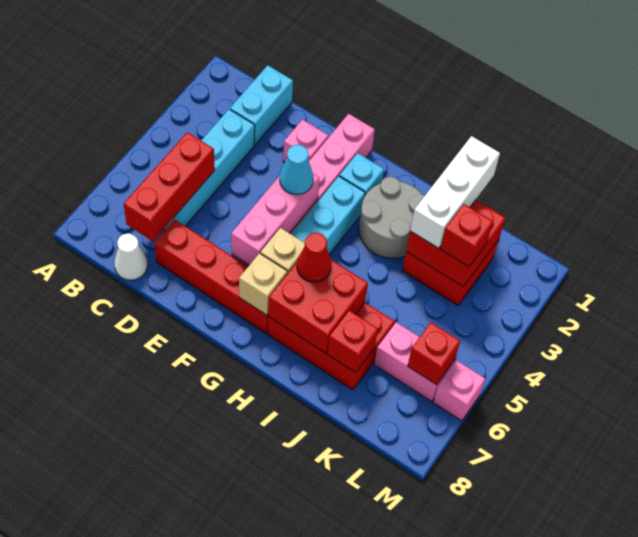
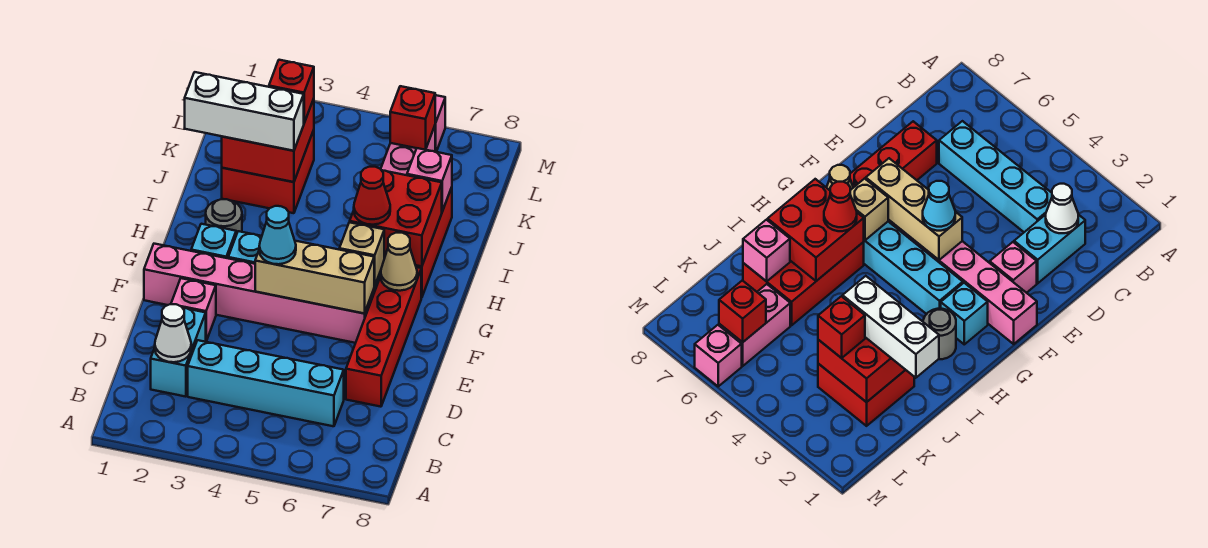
cyan 1x2 brick [230,65,293,145] -> cyan 1x2 brick turned to [151,308,206,397]
red 1x3 brick [124,132,215,241] -> none
white 1x1 cone [114,233,148,280] -> white 1x1 cone moved to [155,304,191,362]
pink 1x3 brick [231,174,320,265] -> tan 1x3 brick [255,241,375,314]
tan 1x1 brick [239,253,287,315] -> tan 1x1 cone [381,233,417,291]
grey 2x2 round brick [359,177,425,258] -> grey 1x1 round brick [206,199,242,235]
red 1x1 brick [327,310,378,373] -> pink 1x1 brick [407,148,452,211]

